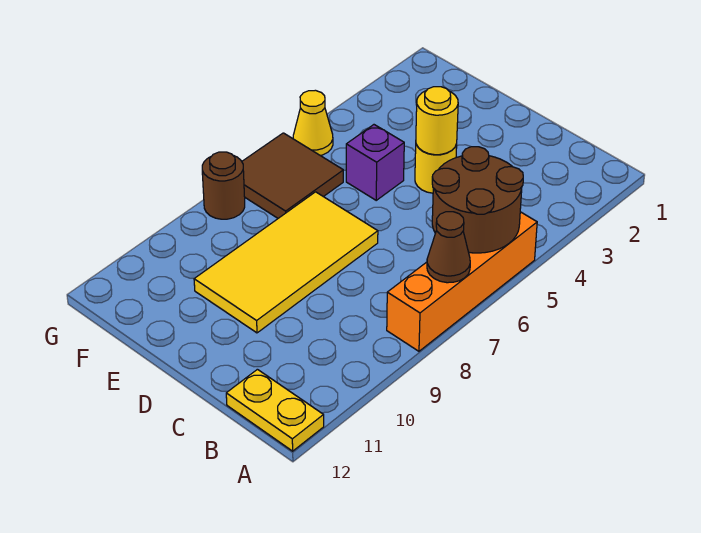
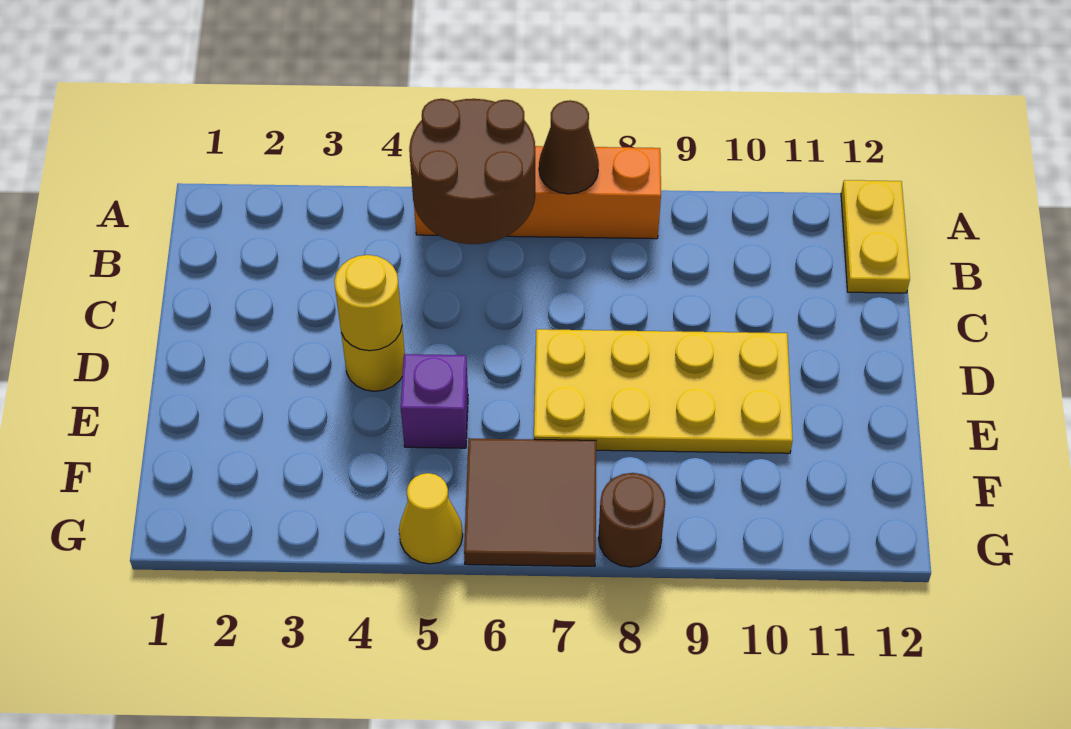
yellow 2x4 tile [194,192,378,333] -> yellow 2x4 plate [534,329,793,453]

